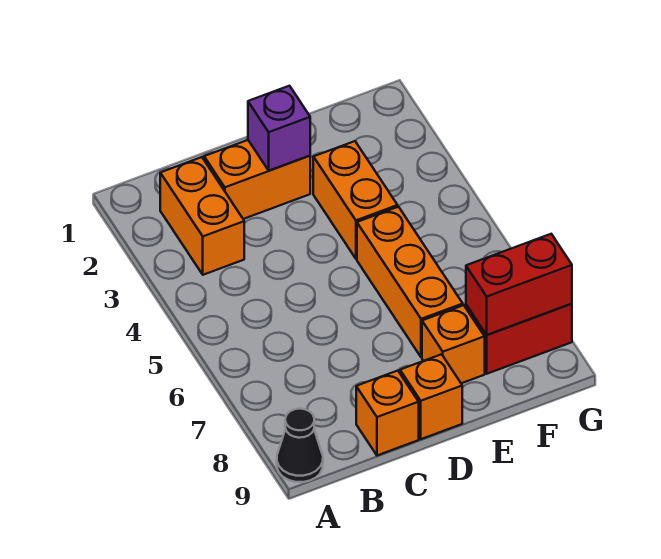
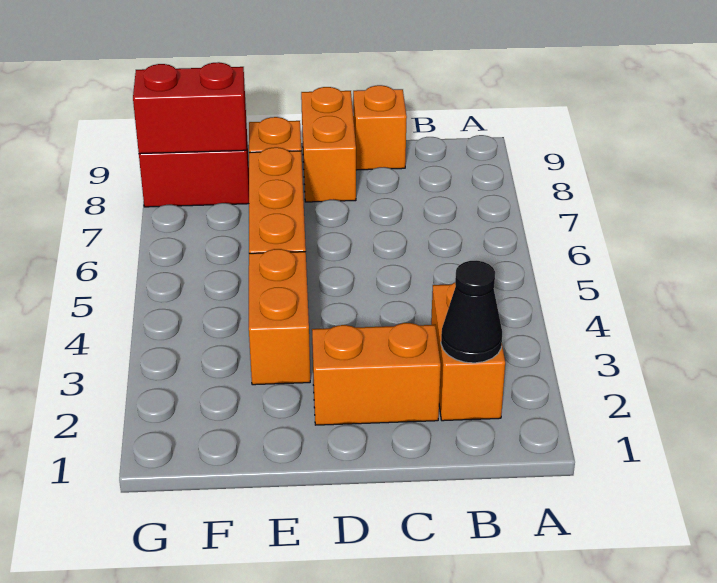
black 1x1 cone [277,409,323,482] -> black 1x1 cone moved to [441,261,502,363]
purple 1x1 brick [248,86,310,170] -> none
orange 1x1 brick [400,354,462,439] -> orange 1x2 brick [301,87,356,202]

